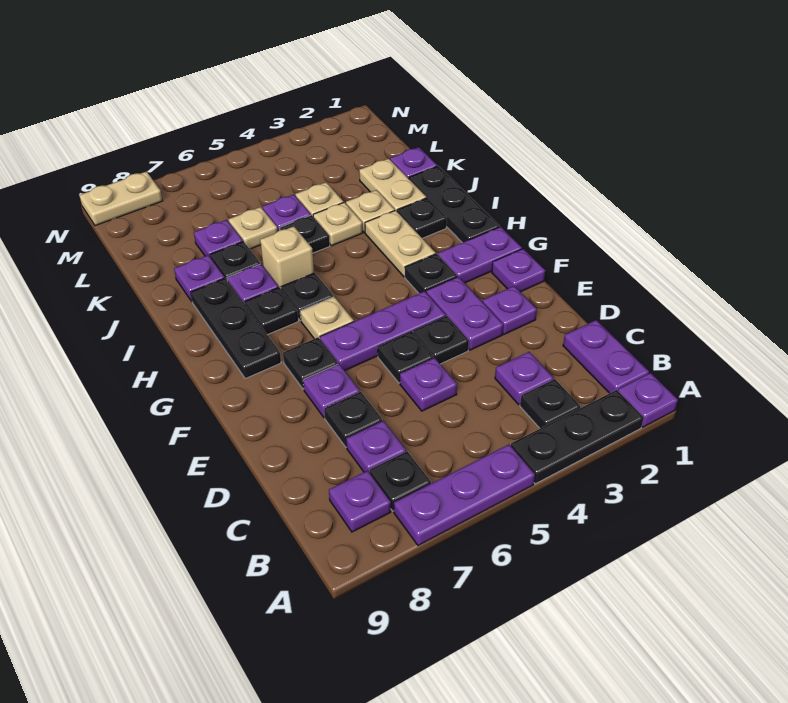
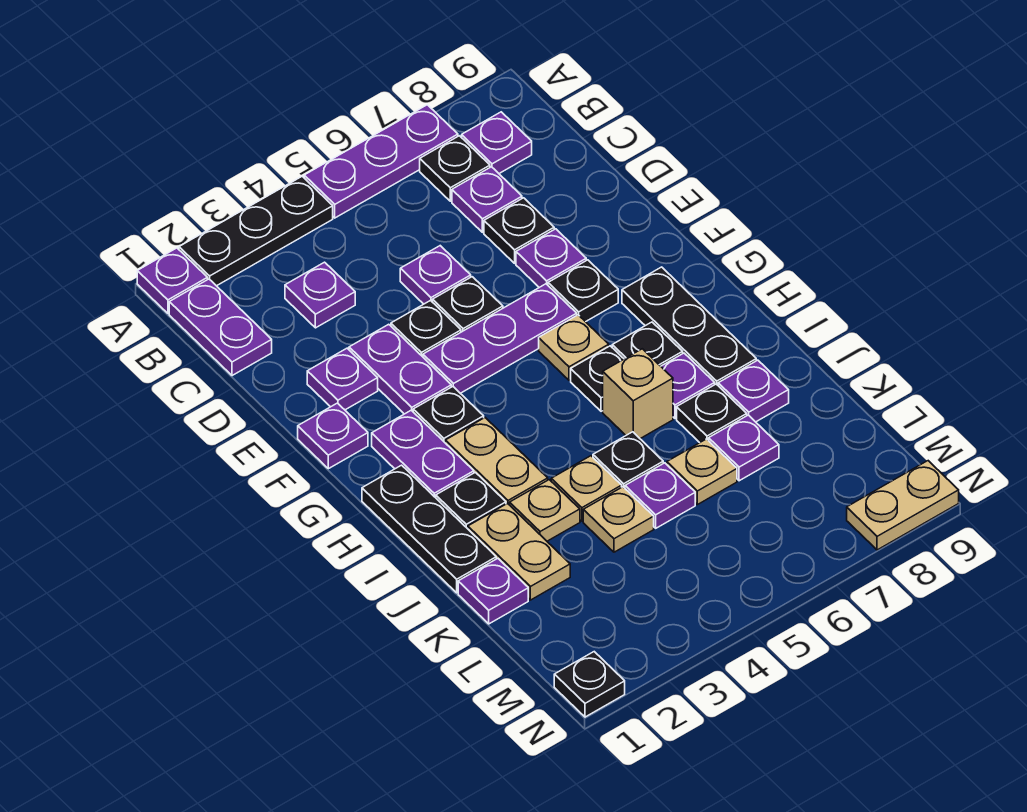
black 1x1 plate [520,379,580,428] -> black 1x1 plate moved to [554,652,625,717]
purple 1x2 plate [438,227,522,283] -> purple 1x2 plate turned to [372,410,474,498]

